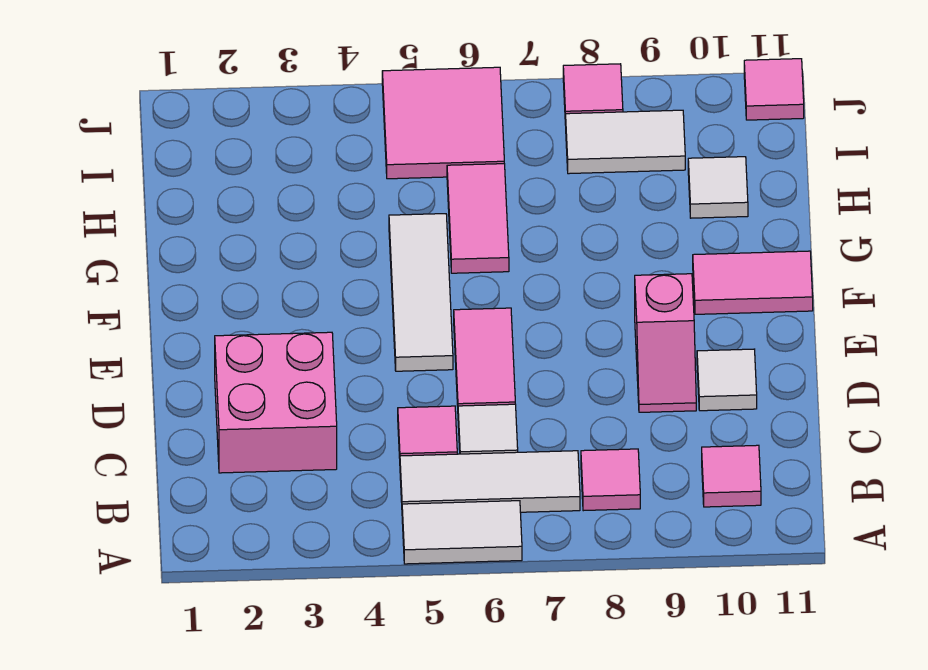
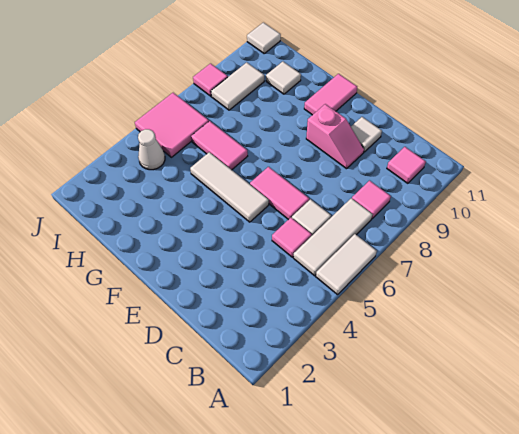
pink 2x2 brick [215,332,337,473] -> none
none -> white 1x1 cone [138,129,165,170]
pink 1x1 tile [744,59,804,120] -> white 1x1 tile [247,22,281,53]

